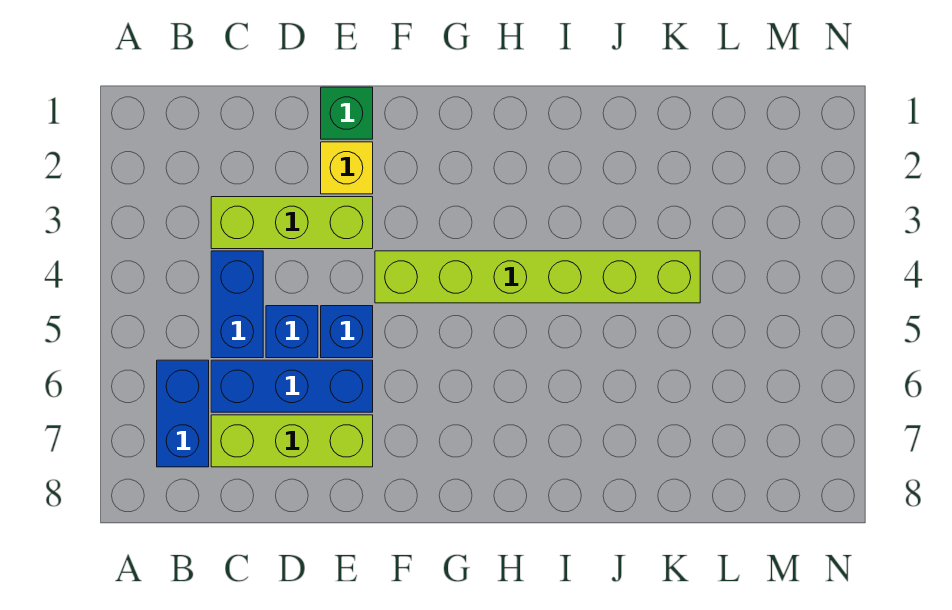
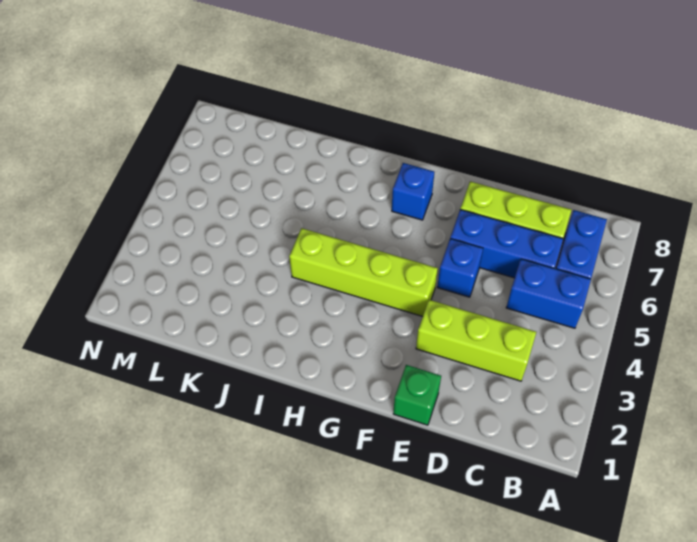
blue 1x2 brick [211,251,263,358] -> blue 1x2 brick turned to [506,259,591,328]
blue 1x1 brick [266,306,318,358] -> blue 1x1 brick moved to [392,163,434,220]
yellow 1x1 brick [321,142,373,194] -> none
lime 1x6 brick [375,251,700,303] -> lime 1x4 brick [289,228,438,317]

